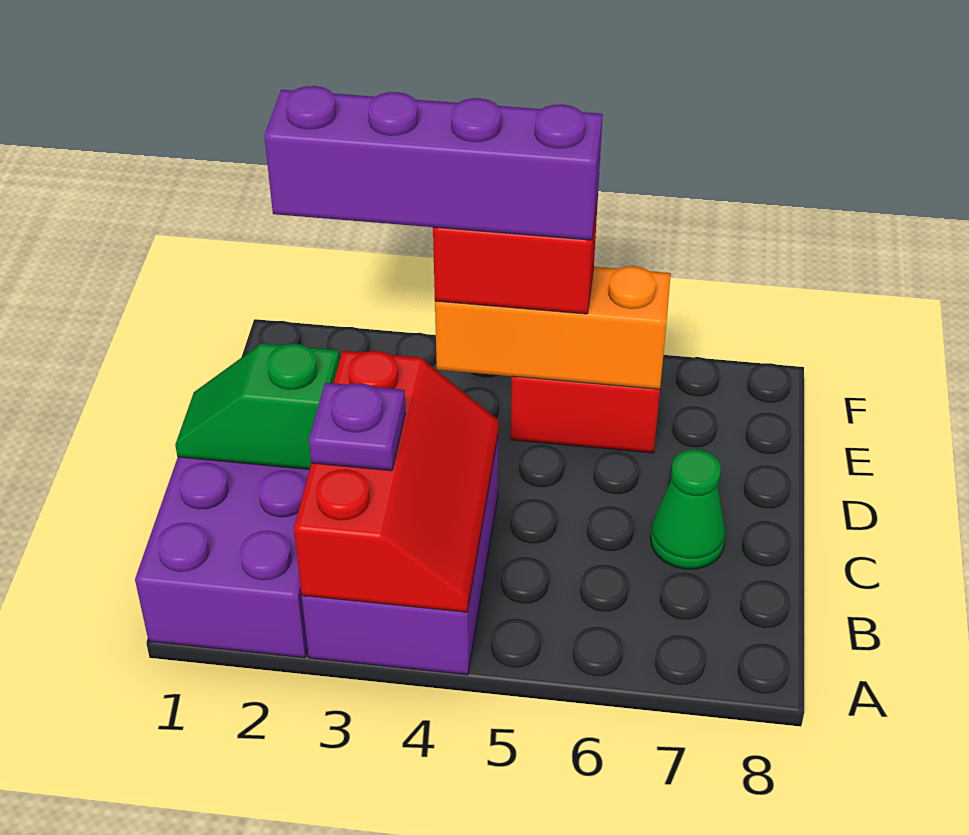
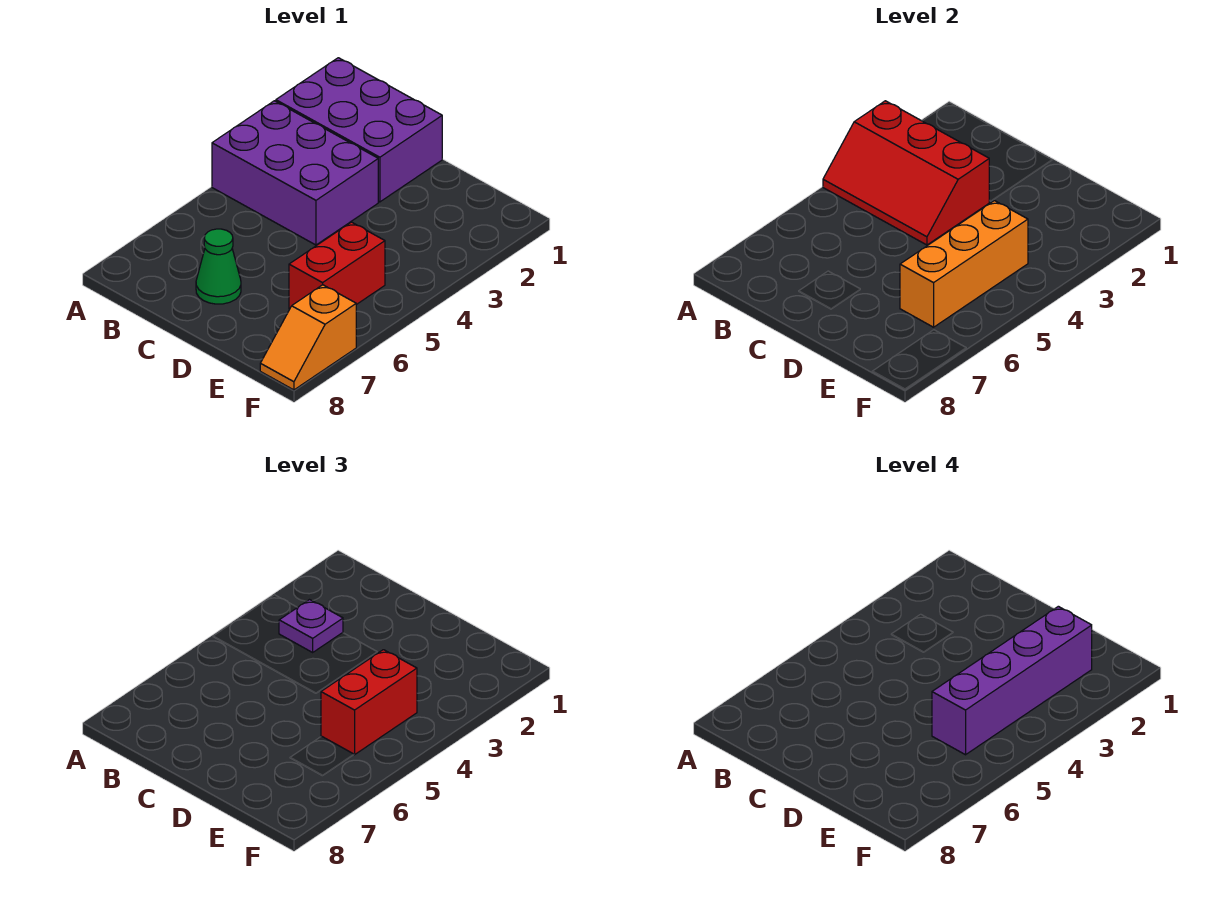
green 1x2 slope [175,343,340,469] -> none
none -> orange 1x2 slope [260,285,356,390]

